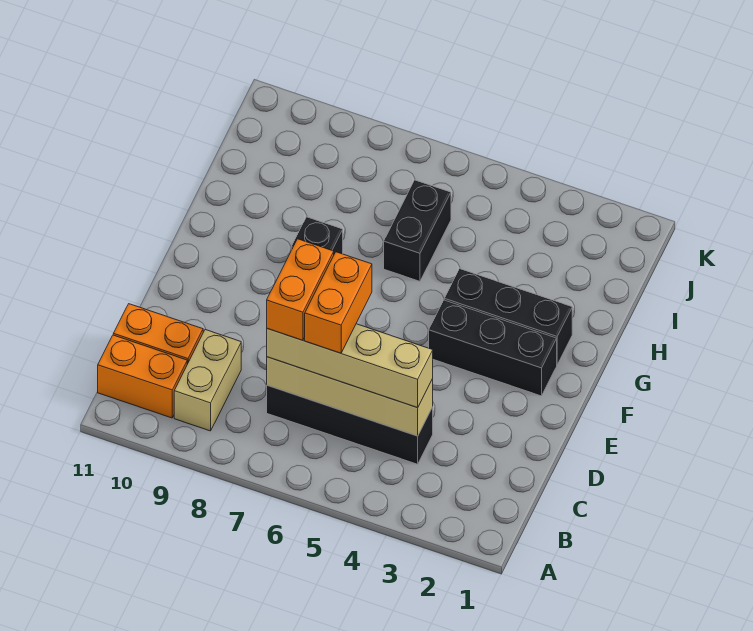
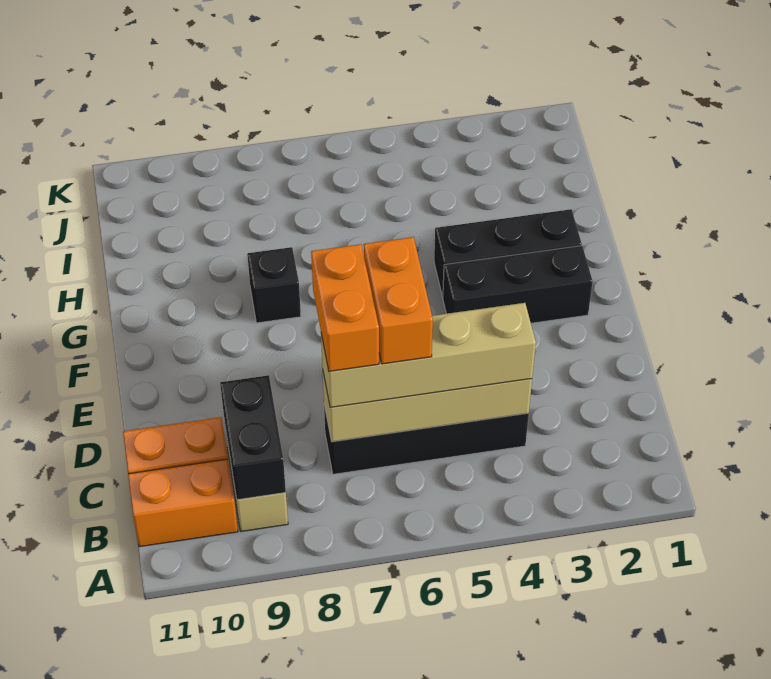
black 1x2 brick [384,180,451,281] -> black 1x2 brick moved to [220,375,286,500]

